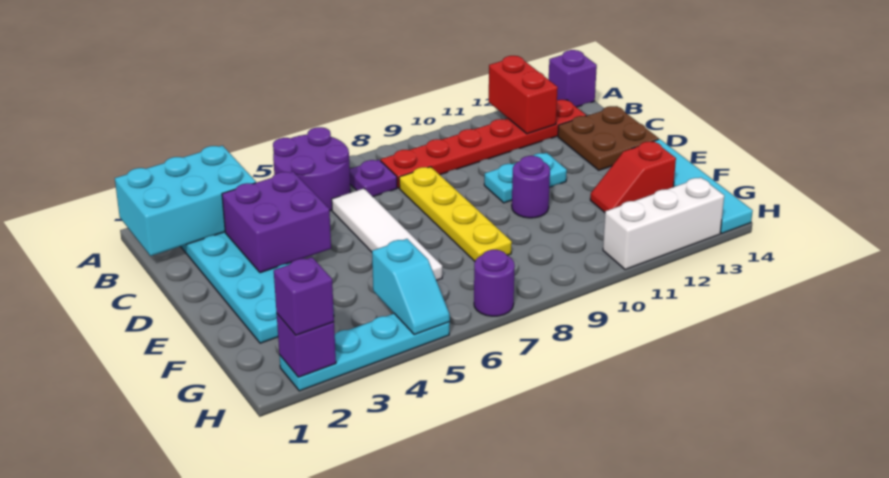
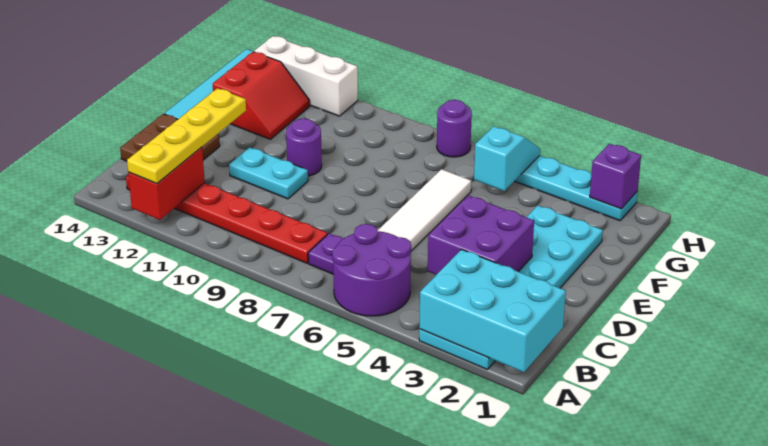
purple 1x1 brick [549,50,597,107] -> none
yellow 1x4 plate [399,167,512,261] -> yellow 1x4 plate moved to [127,88,246,183]
red 1x2 slope [590,141,676,212] -> red 2x2 slope [213,52,310,139]
purple 1x1 brick [274,257,334,335] -> none

